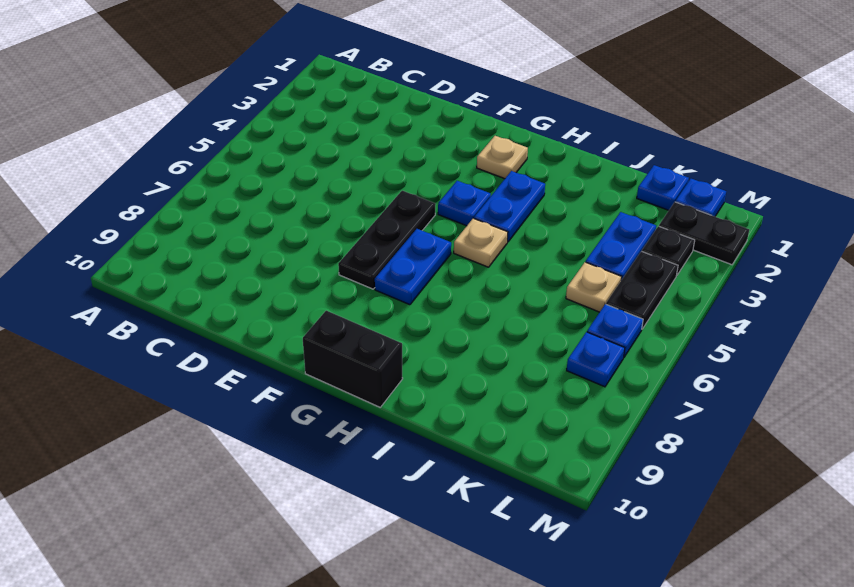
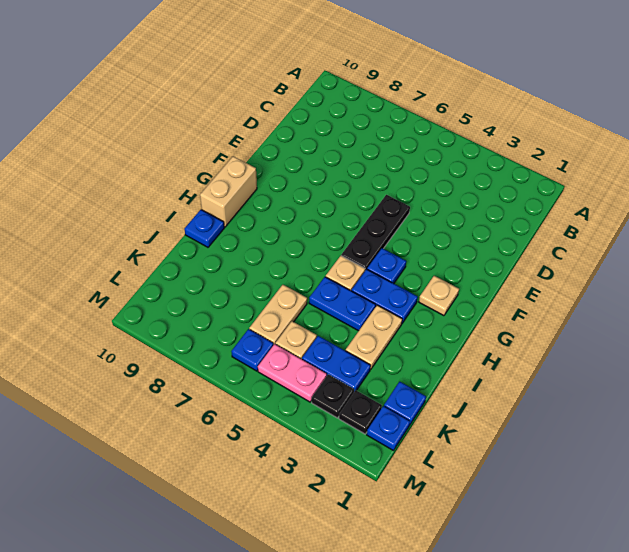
black 1x3 plate [338,191,436,289] -> black 1x3 plate turned to [341,195,410,270]
blue 1x2 plate [375,229,451,305] -> blue 1x2 plate moved to [309,277,376,331]
black 1x2 brick [303,311,403,407] -> tan 1x2 brick [200,156,257,227]
none -> tan 1x2 plate [346,305,402,369]
none -> tan 1x2 plate [249,285,307,345]
black 1x2 plate [659,202,749,265] -> black 1x1 plate [339,390,382,434]
black 1x2 plate [606,251,678,329] -> pink 1x2 plate [258,344,327,402]
blue 1x1 plate [567,332,625,387] -> blue 1x1 plate moved to [185,210,224,247]

